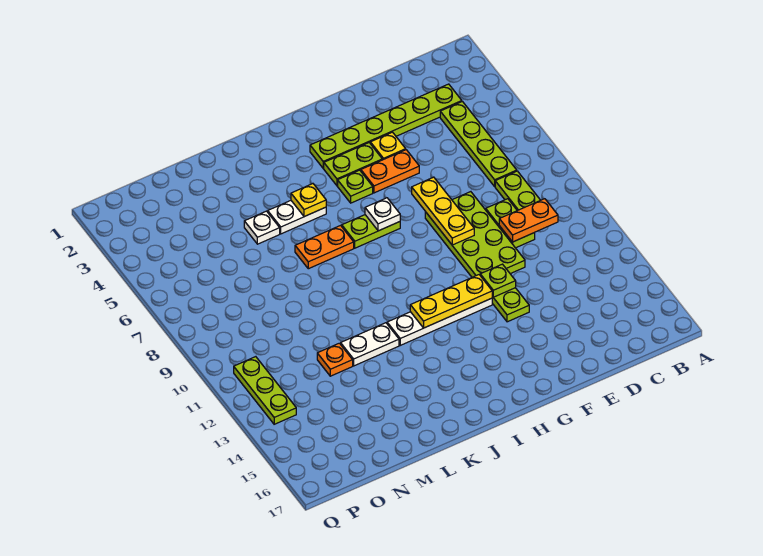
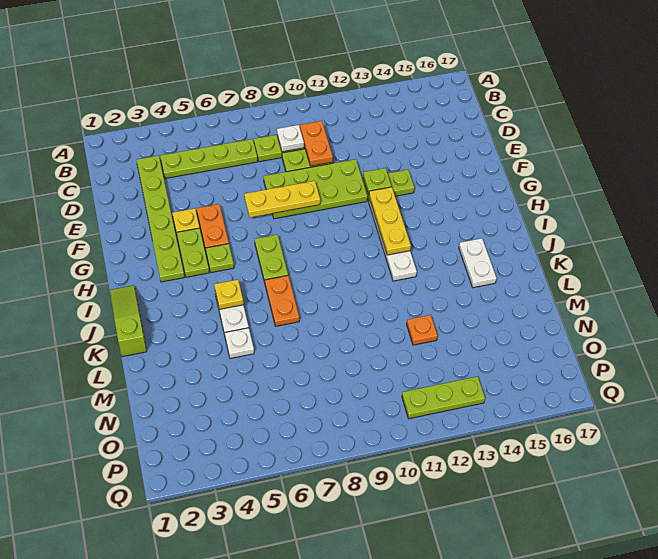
white 1x1 plate [365,198,400,231] -> white 1x1 plate moved to [277,125,304,152]
none -> lime 1x3 slope [110,285,147,357]
white 1x2 plate [341,323,399,366] -> white 1x2 plate moved to [459,238,497,288]

